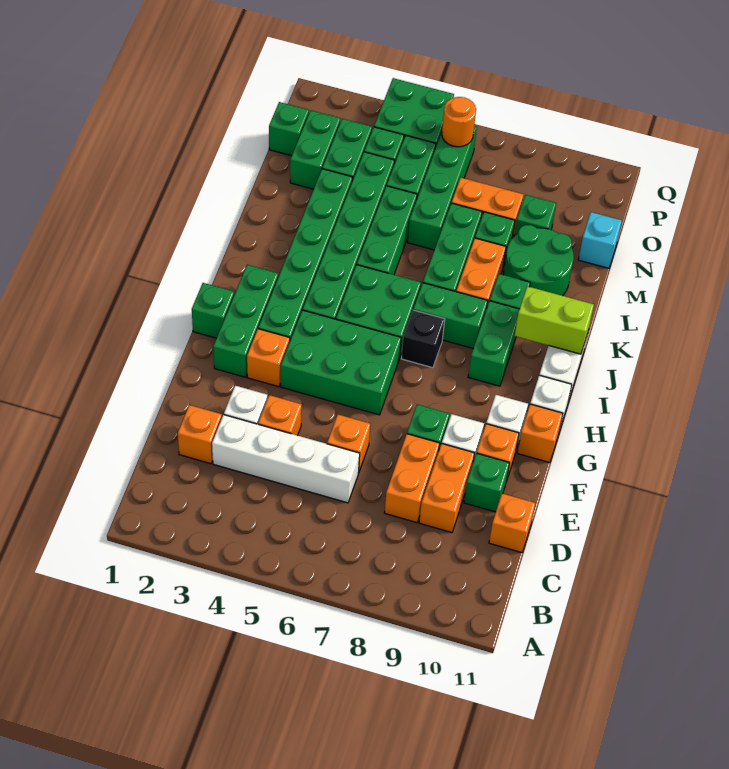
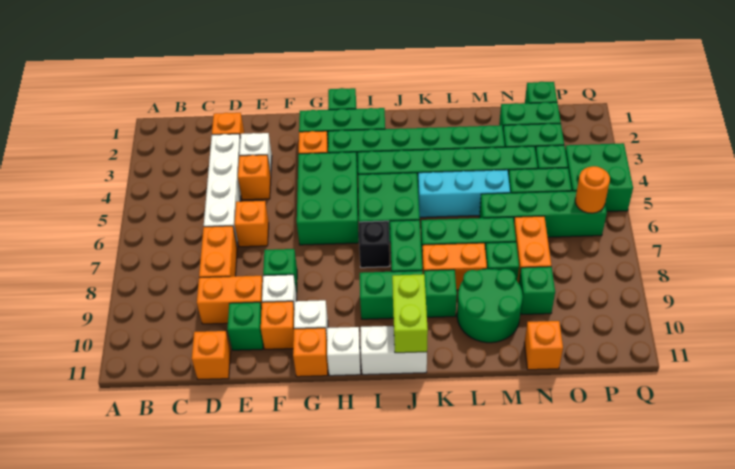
orange 1x2 brick [385,434,440,523] -> orange 1x2 brick turned to [199,226,237,278]
green 1x3 brick [357,186,417,275] -> cyan 1x3 brick [418,170,510,217]
cyan 1x1 brick [578,212,622,268] -> orange 1x1 brick [524,321,563,370]

